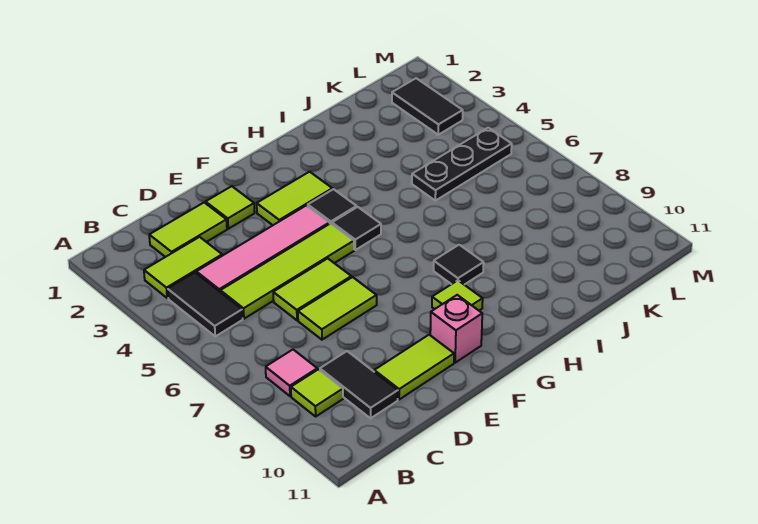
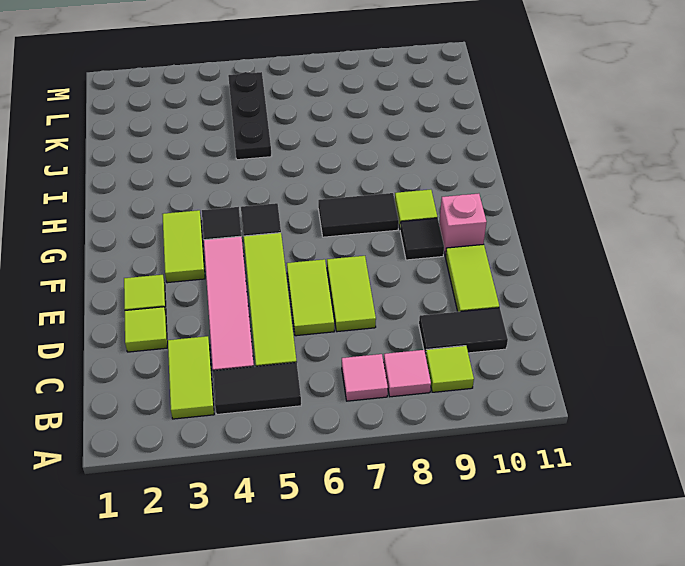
none -> pink 1x1 tile [342,354,388,401]
lime 1x2 tile [149,203,227,257] -> lime 1x1 tile [125,307,167,352]
black 1x1 tile [434,245,484,285] -> black 1x1 tile moved to [400,218,444,260]
black 1x2 tile [392,78,463,135] -> black 1x2 tile moved to [318,193,399,237]

